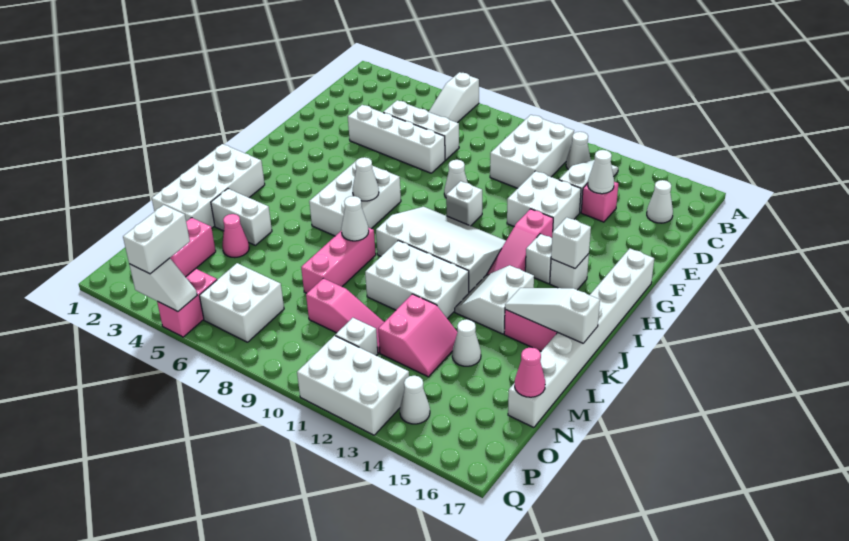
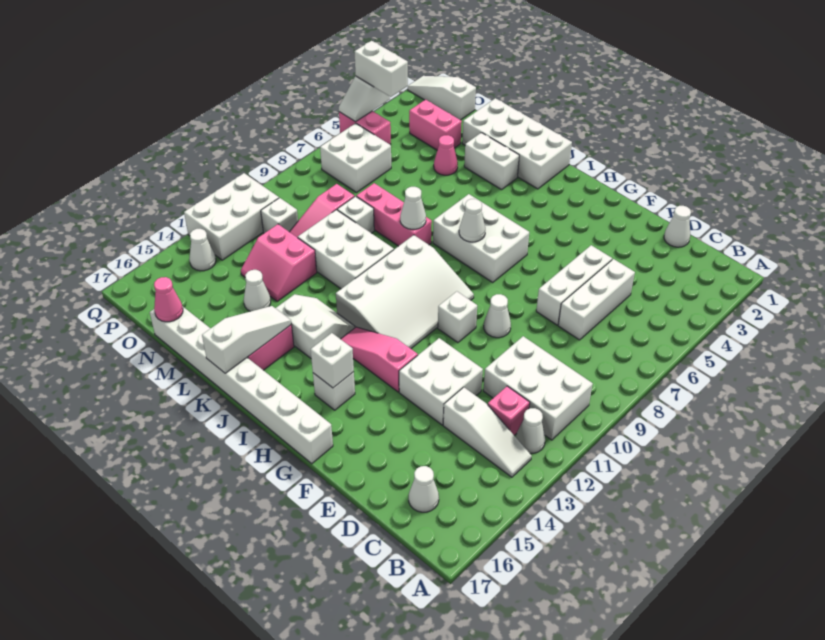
white 1x3 slope [429,72,479,123] -> white 1x3 slope moved to [408,76,476,120]
pink 1x1 brick [581,182,618,222] -> pink 1x1 brick moved to [488,386,530,436]
white 1x1 cone [588,150,614,194] -> white 1x1 cone moved to [664,206,691,247]
white 1x4 brick [348,105,445,173] -> white 1x3 brick [536,245,612,325]
white 1x1 brick [525,234,552,284] -> white 1x1 brick moved to [337,196,374,233]
white 2x3 brick [365,240,469,319] -> white 2x3 brick turned to [298,210,394,289]
white 1x2 brick [211,189,272,245] -> white 1x2 brick turned to [464,133,519,190]

